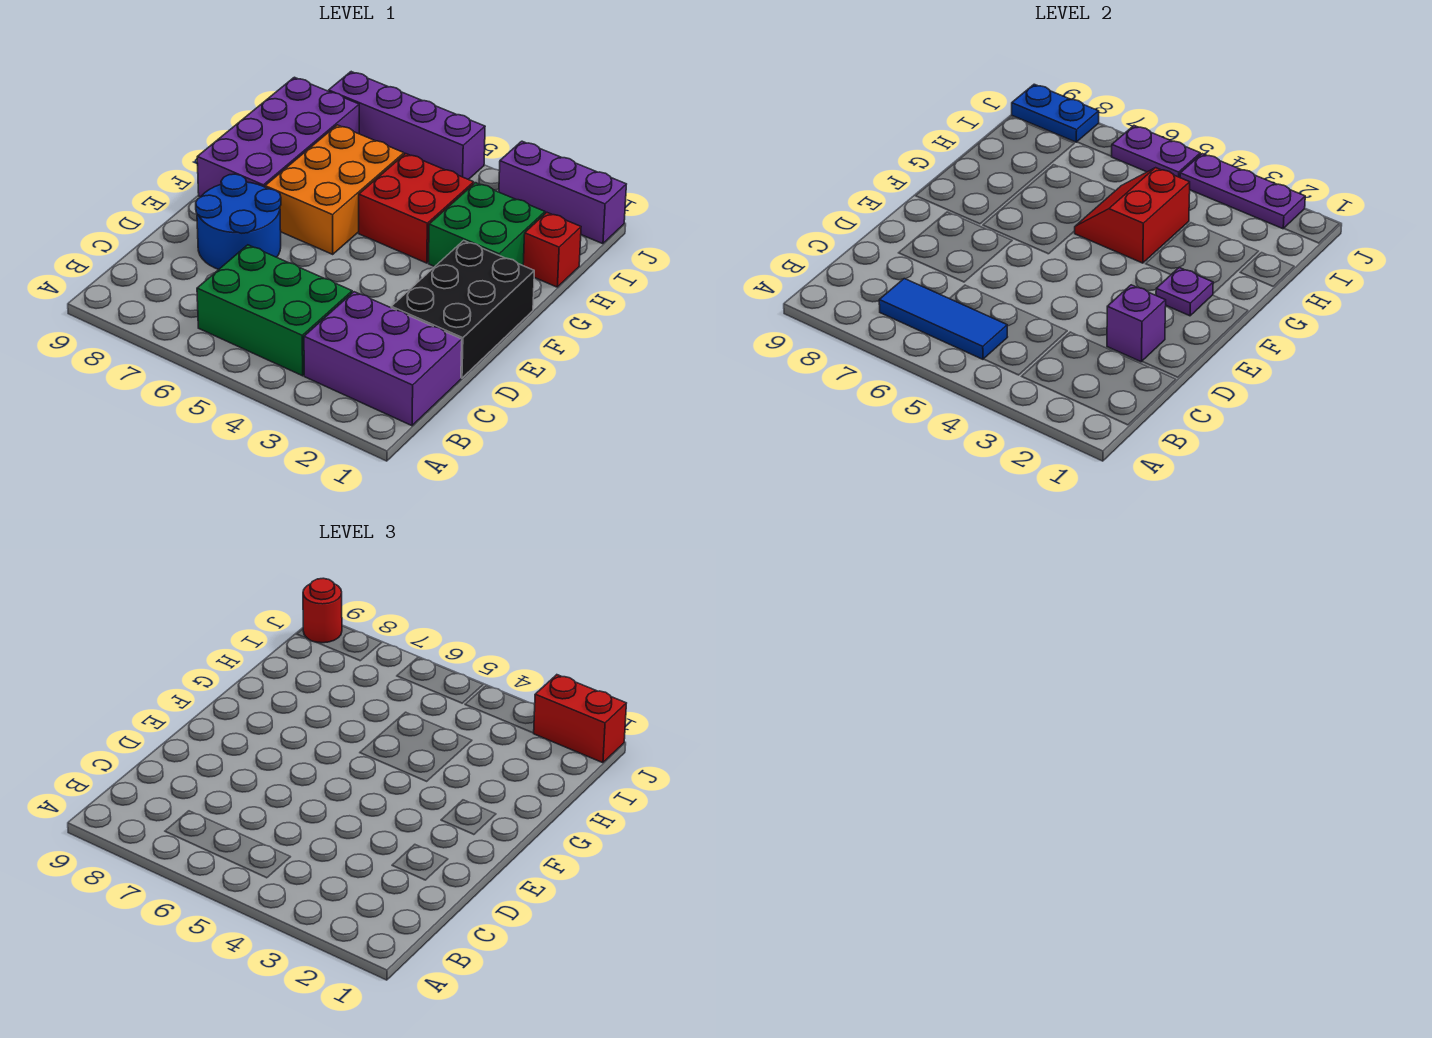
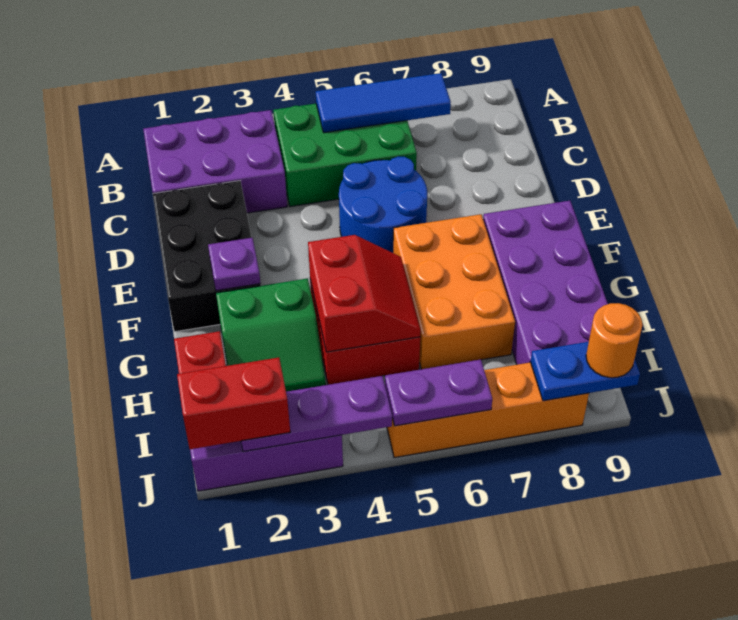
purple 1x1 brick [1107,285,1166,362] -> none
blue 2x2 round brick [196,174,281,270] -> blue 2x2 round brick moved to [339,157,427,253]
green 2x2 brick [429,183,545,267] -> green 2x2 slope [216,278,326,392]
purple 1x4 brick [329,72,485,180] -> orange 1x4 brick [387,362,589,458]
red 1x1 round brick [303,578,342,643] -> orange 1x1 round brick [586,303,642,378]

